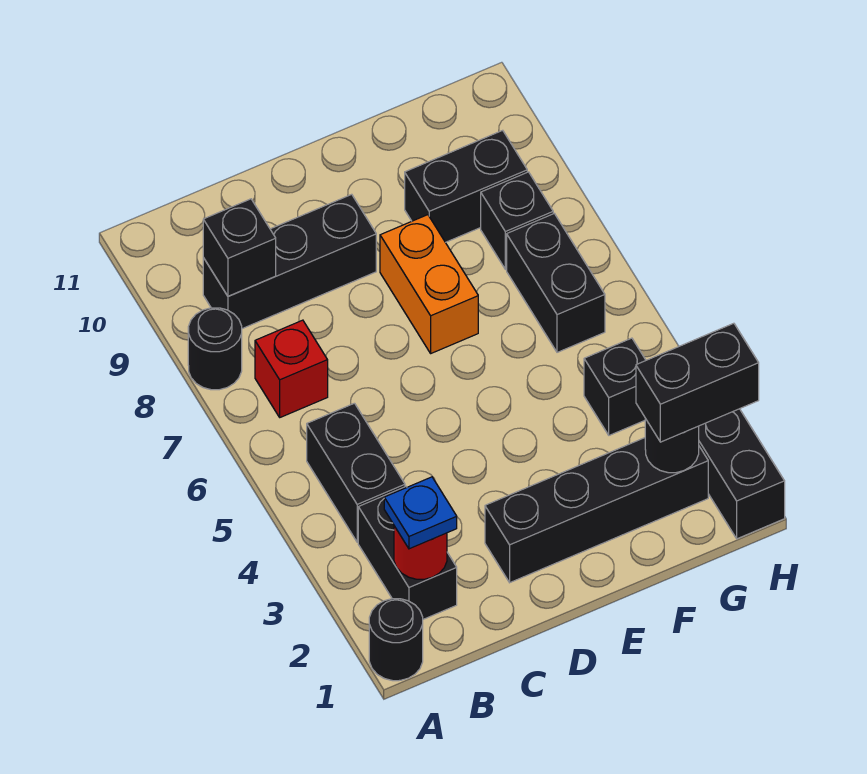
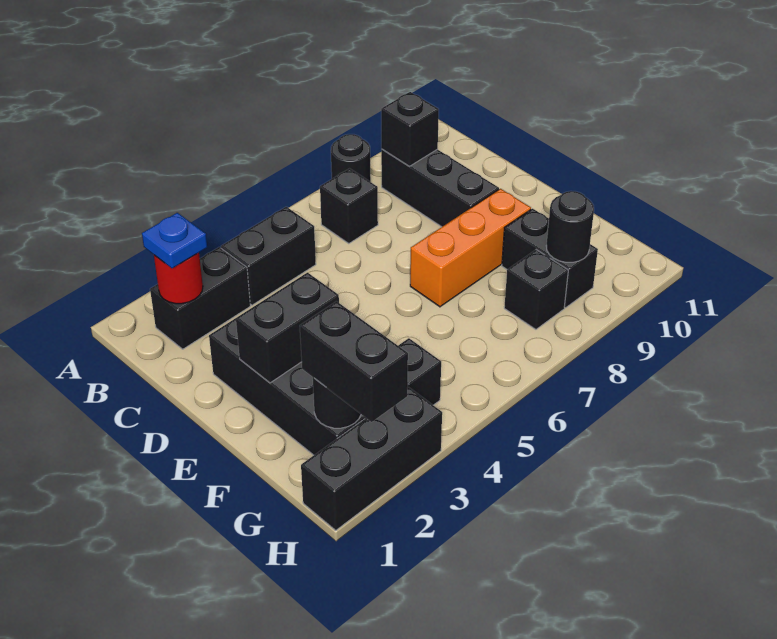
black 1x1 round brick [369,599,423,681] -> black 1x1 round brick moved to [546,191,594,262]
red 1x1 brick [255,320,328,417] -> black 1x1 brick [320,168,378,243]
orange 1x2 brick [380,215,478,353] -> orange 1x3 brick [410,189,531,307]
black 1x2 brick [507,214,605,352] -> black 1x2 brick moved to [236,272,339,383]

